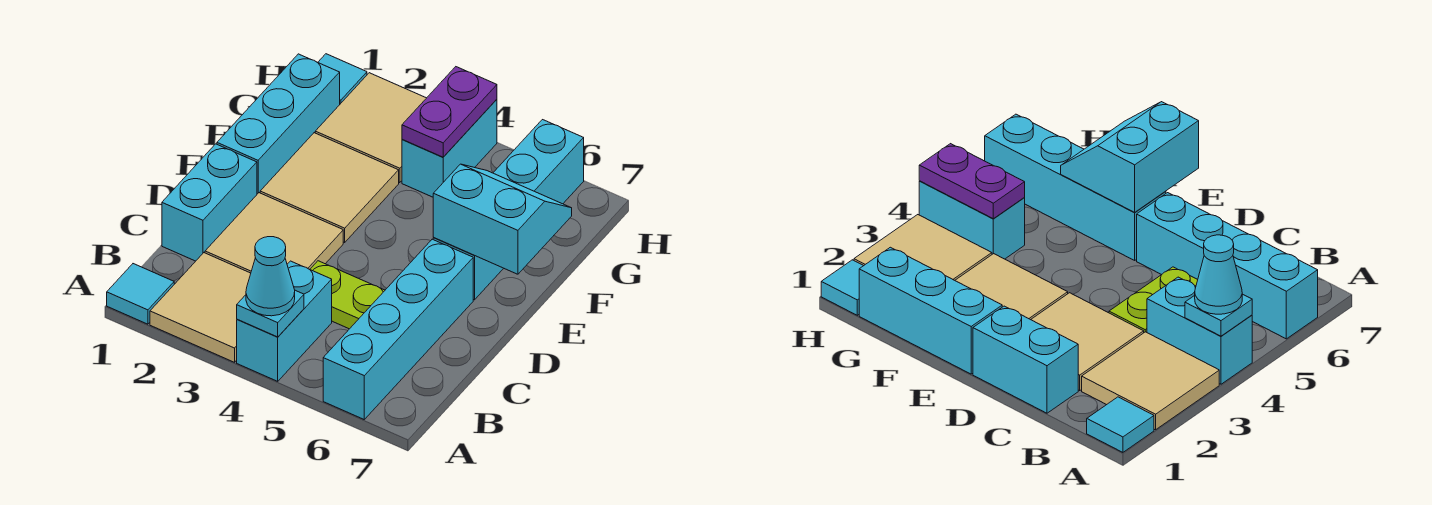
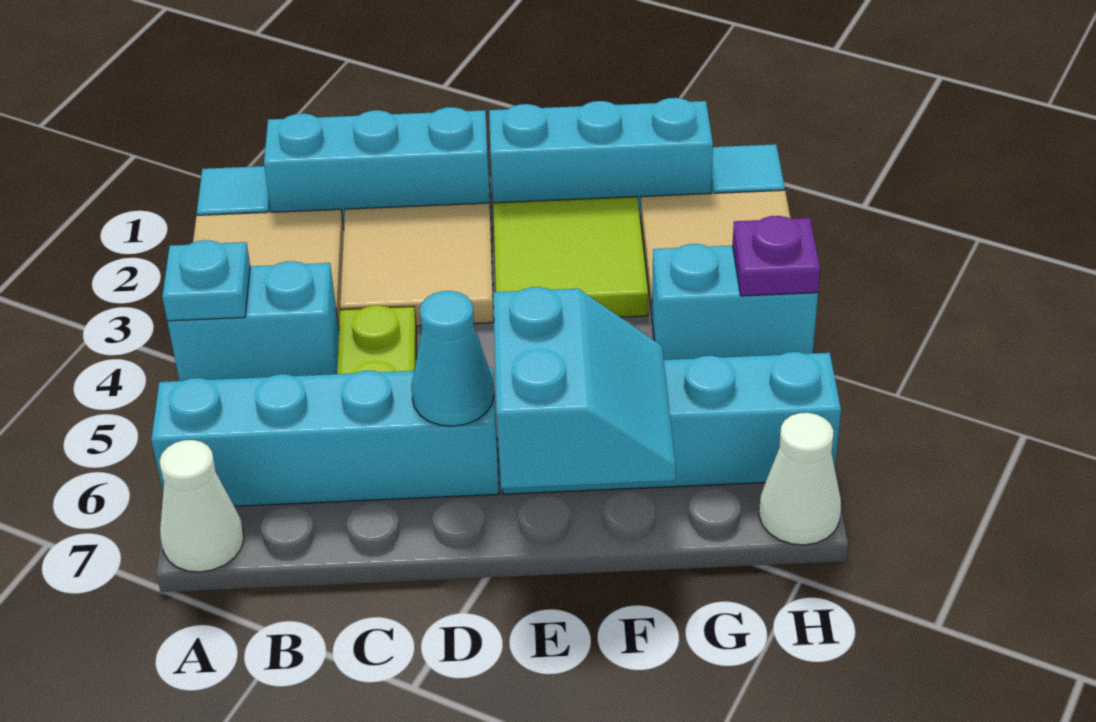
cyan 1x1 cone [246,237,295,316] -> cyan 1x1 cone moved to [411,291,494,426]
none -> white 1x1 cone [160,440,244,572]
cyan 1x2 brick [162,144,257,261] -> cyan 1x3 brick [264,107,491,228]
tan 2x2 tile [260,133,399,242] -> lime 2x2 tile [493,197,648,317]
purple 1x2 plate [402,67,497,157] -> purple 1x1 plate [733,216,820,296]
none -> white 1x1 cone [759,413,841,545]

